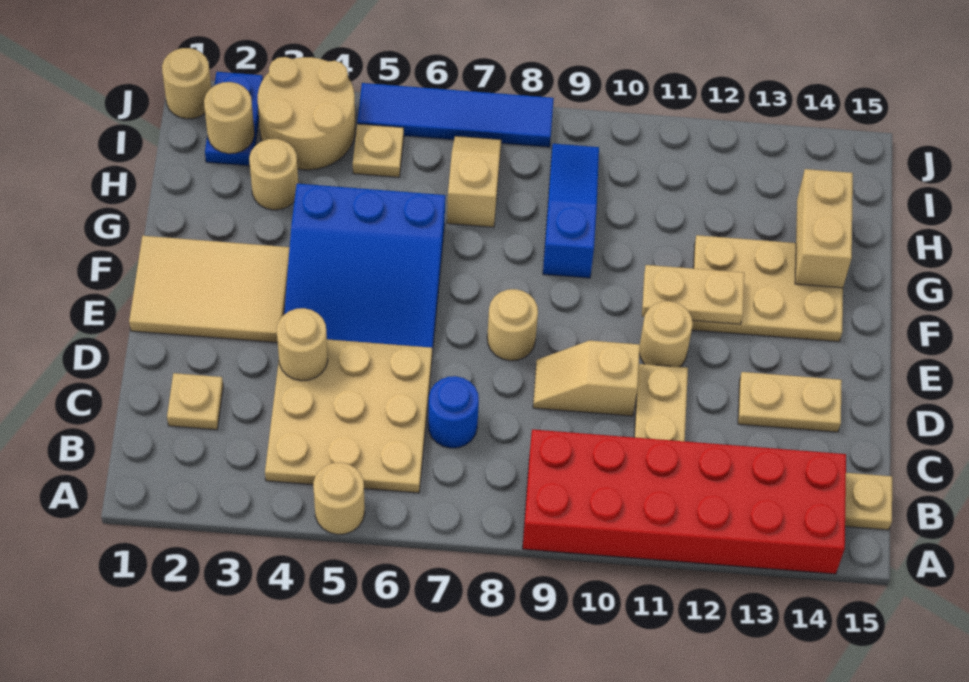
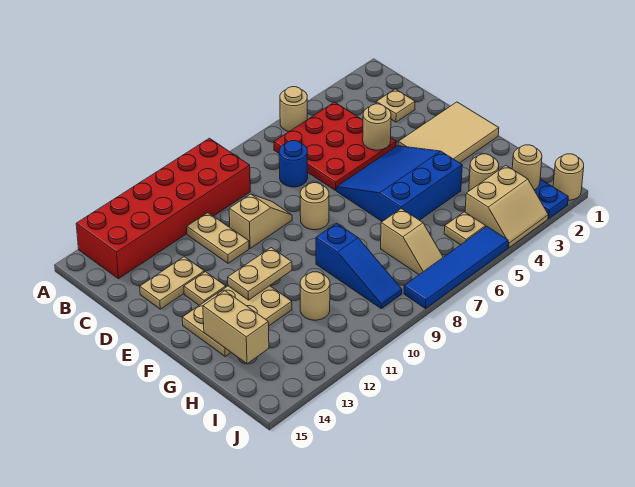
tan 3x3 plate [265,339,432,493] -> red 3x3 plate [274,102,396,191]
tan 1x1 plate [845,473,892,530] -> tan 1x1 plate moved to [184,272,226,305]
tan 1x1 round brick [639,301,693,367] -> tan 1x1 round brick moved to [300,272,330,320]
tan 2x2 round brick [258,57,355,170] -> tan 2x2 slope [465,165,548,248]

